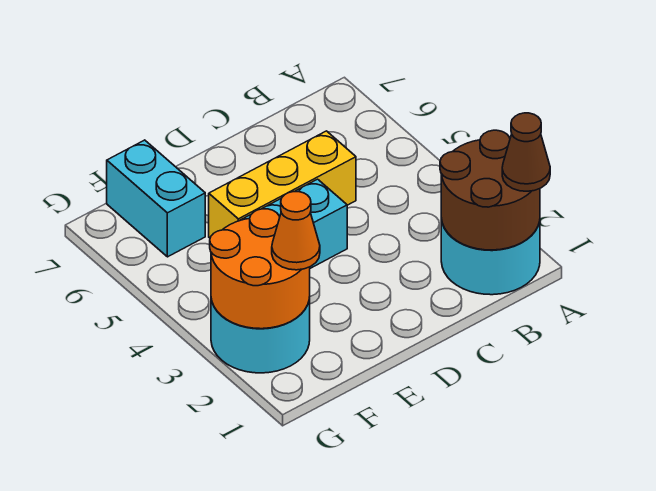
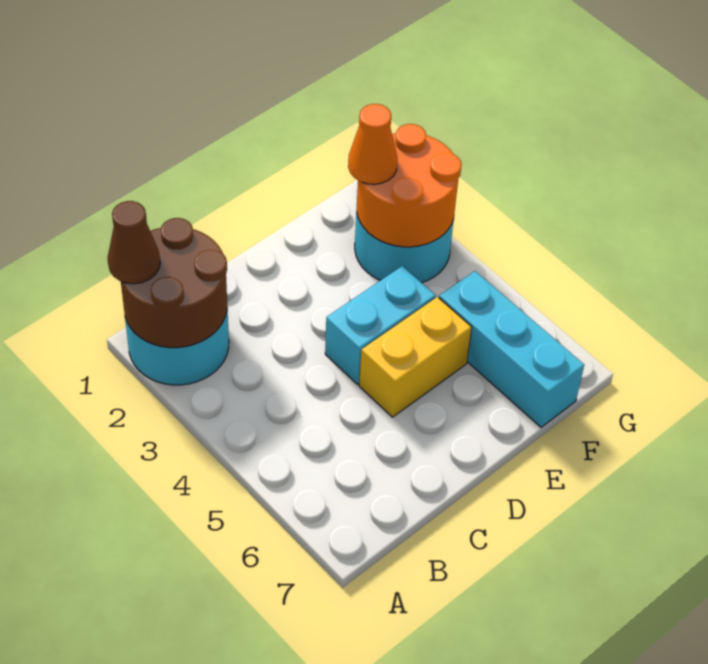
yellow 1x3 brick [209,131,356,238] -> yellow 1x2 brick [359,297,472,417]
cyan 1x2 brick [107,140,205,257] -> cyan 1x3 brick [439,271,584,427]

